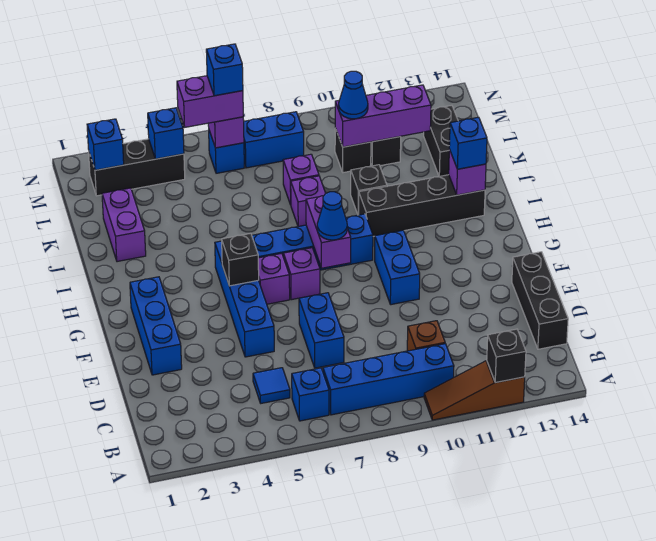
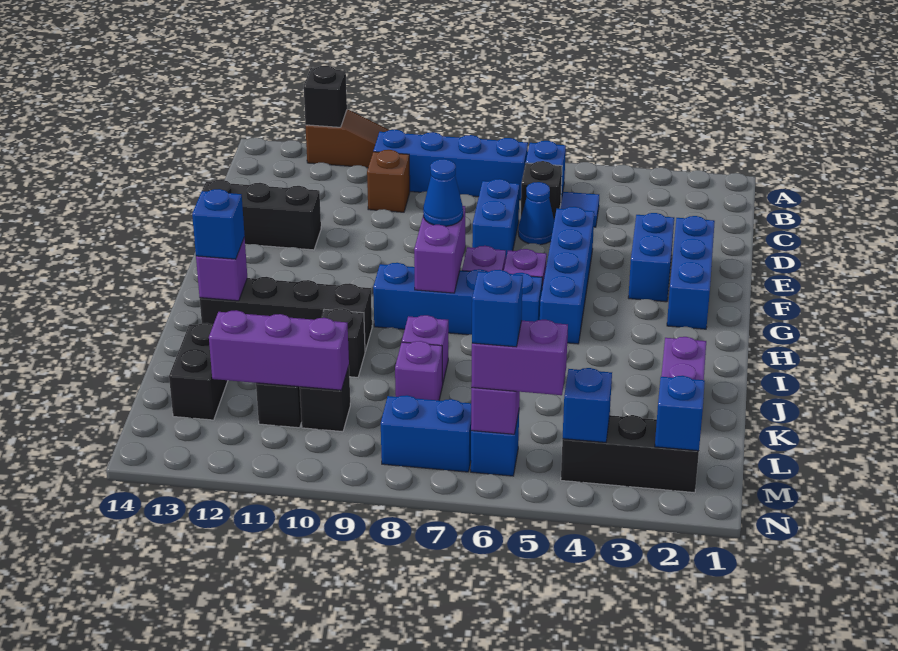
black 1x3 brick [512,252,568,349] -> black 1x3 brick turned to [202,180,321,250]
blue 1x2 brick [375,230,420,305] -> blue 1x2 brick moved to [628,213,674,302]
black 1x1 brick [222,233,259,286] -> black 1x1 brick moved to [521,161,562,220]
blue 1x1 cone [339,71,368,119] -> blue 1x1 cone moved to [518,182,554,245]

